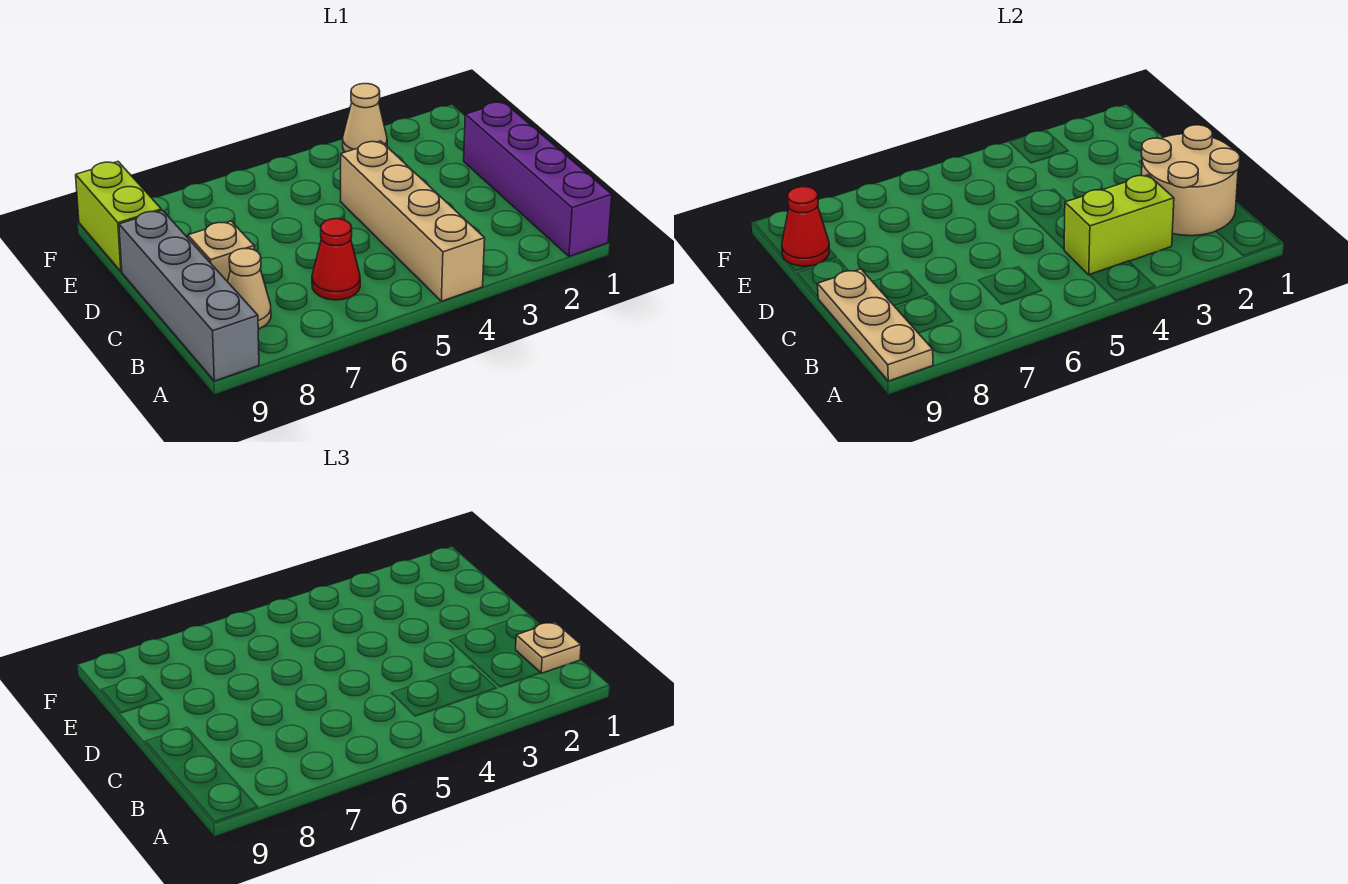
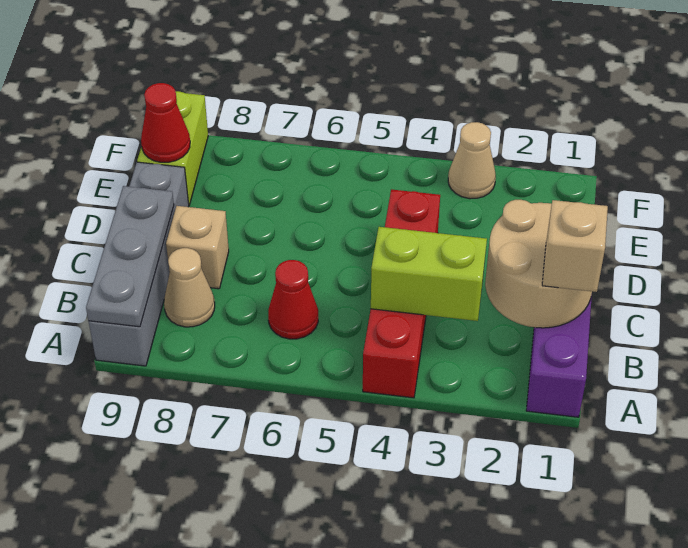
tan 1x4 brick [341,141,485,301] -> red 1x4 brick [363,189,440,398]
tan 1x3 plate [818,269,933,381] -> grey 1x3 plate [86,186,174,327]
tan 1x1 plate [516,622,581,673] -> tan 1x1 brick [542,200,608,292]

